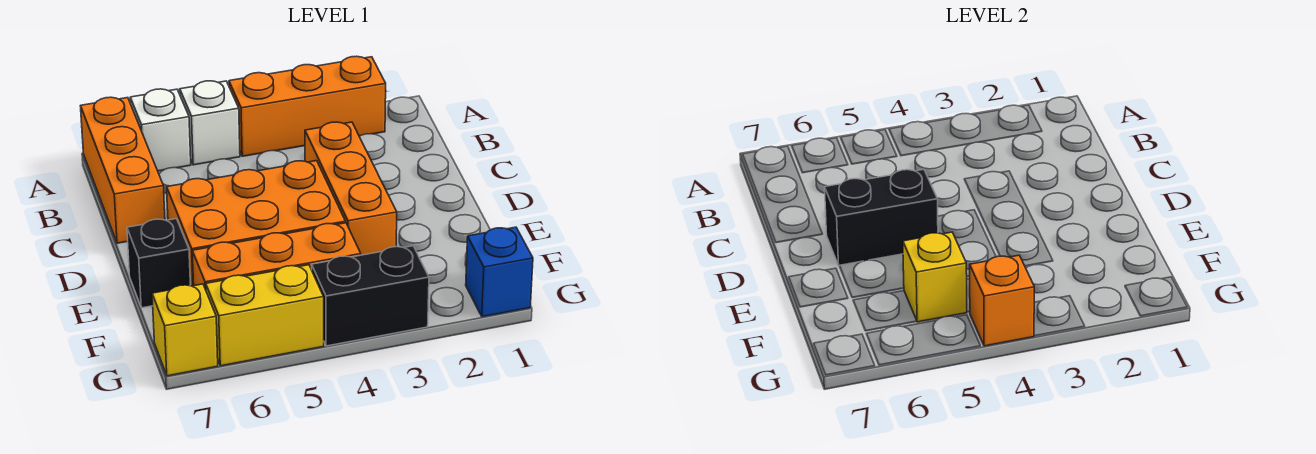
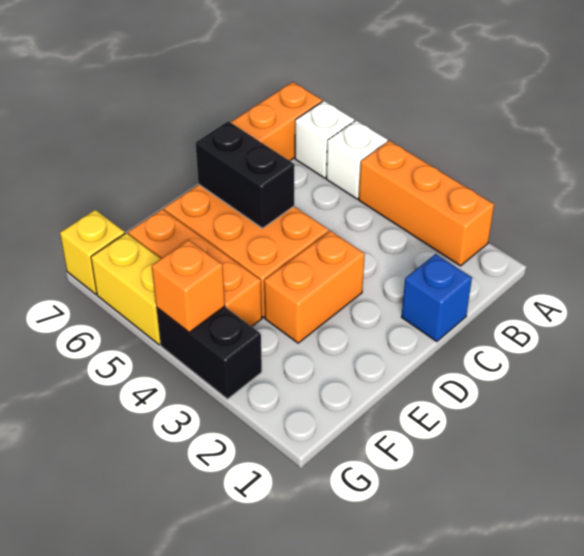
orange 1x3 brick [305,122,397,255] -> orange 1x2 brick [264,231,365,343]
black 1x1 brick [127,219,190,308] -> none
yellow 1x1 brick [903,232,967,322] -> none
blue 1x1 brick [466,227,533,317] -> blue 1x1 brick moved to [402,254,472,342]

